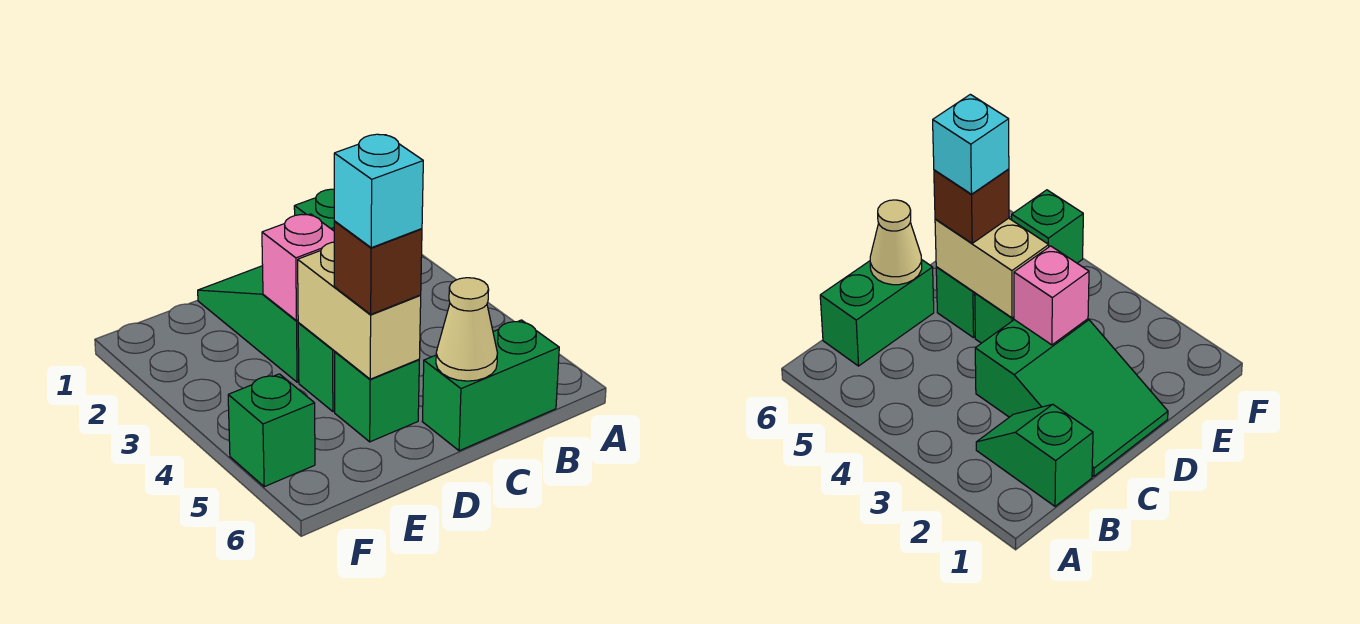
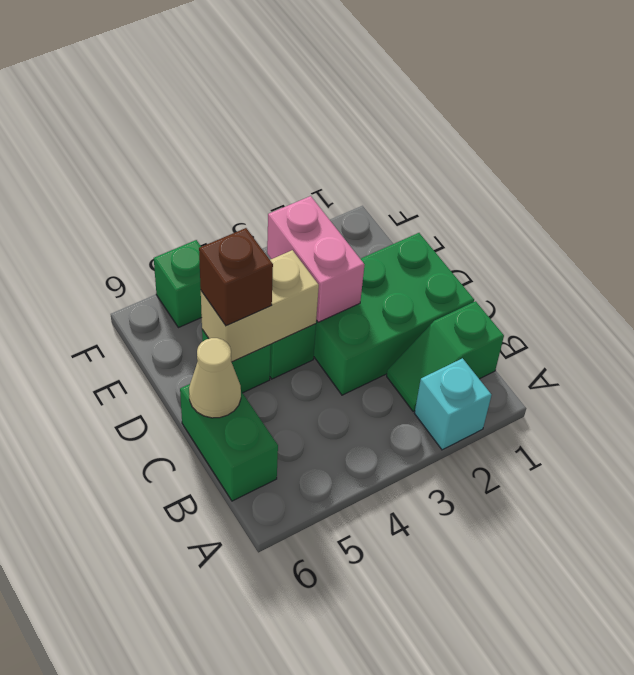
green 2x3 slope [198,266,299,382] -> green 2x3 brick [314,233,474,395]
pink 1x1 brick [262,214,334,321] -> pink 1x2 brick [267,196,364,322]
cyan 1x1 brick [334,134,423,248] -> cyan 1x1 brick moved to [415,358,492,450]

